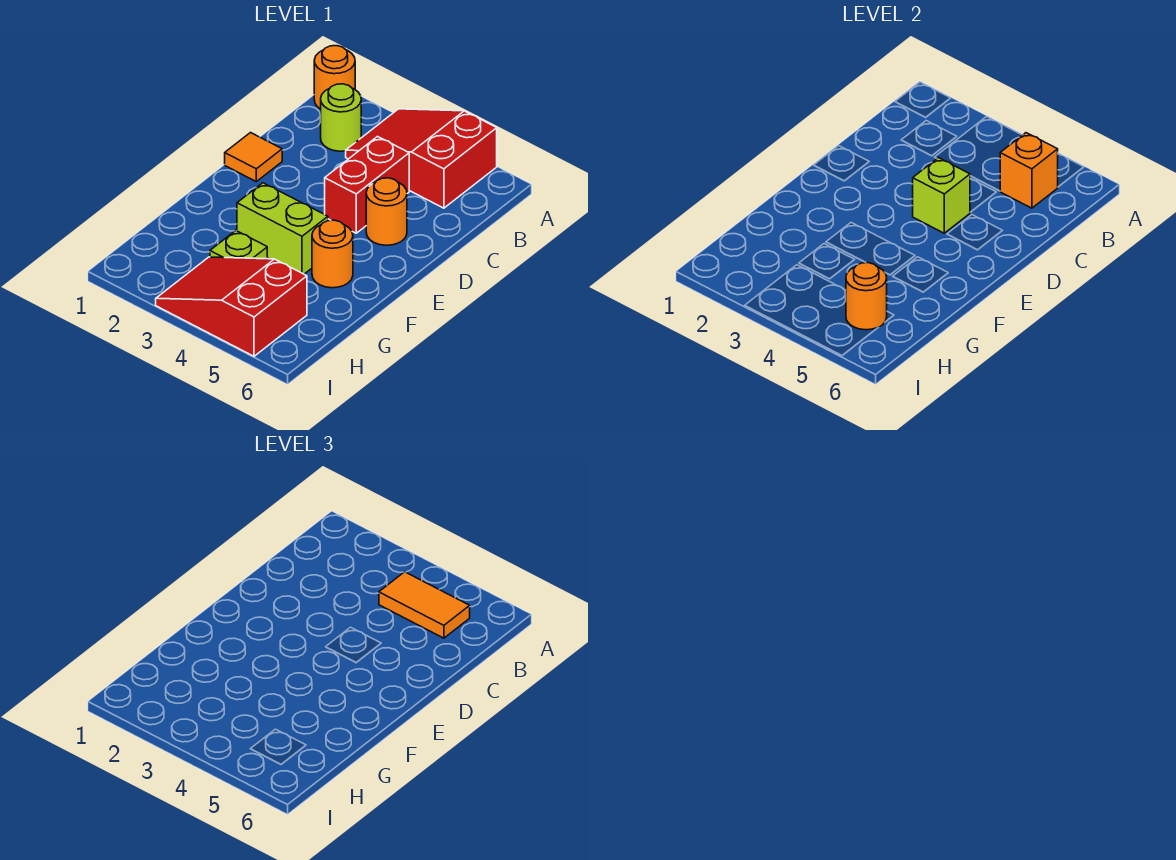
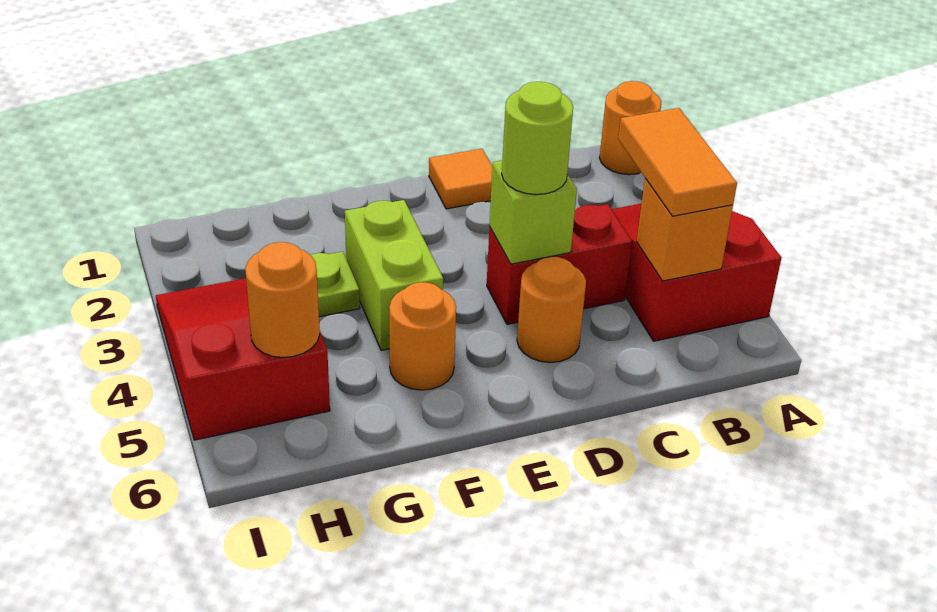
lime 1x1 round brick [321,84,361,151] -> lime 1x1 round brick moved to [502,82,573,195]

